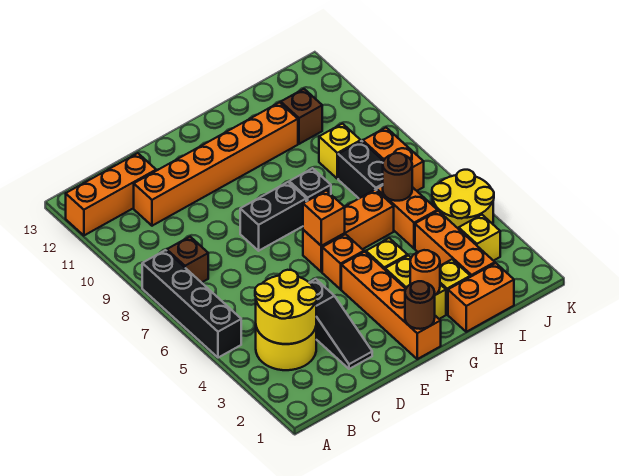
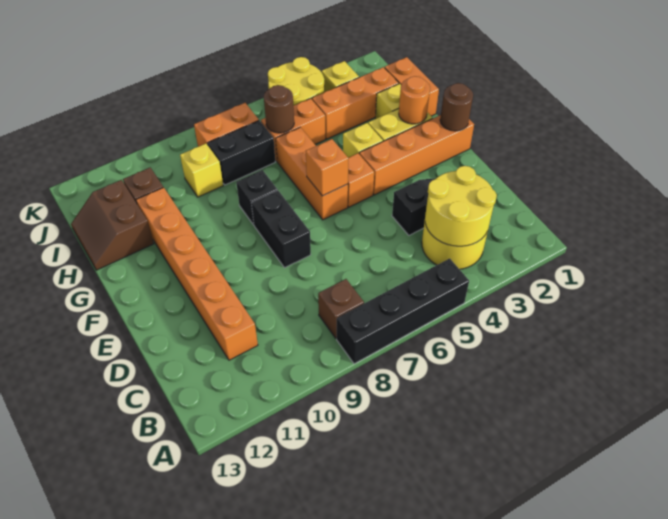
orange 1x3 brick [66,153,156,236] -> none
none -> brown 2x2 slope [71,180,154,270]

